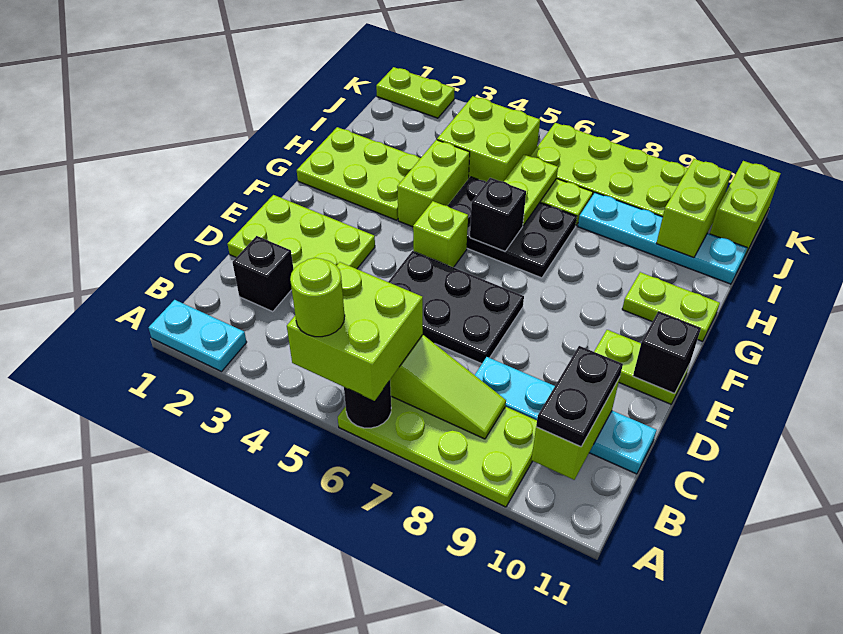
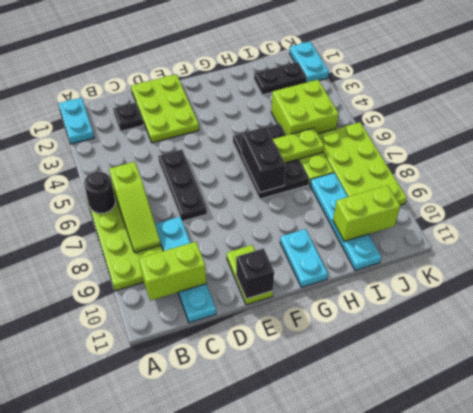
lime 2x2 brick [287,262,423,401] -> none
lime 1x1 round brick [290,258,345,337] -> none
black 1x2 plate [536,346,623,447] -> black 1x2 plate moved to [254,62,307,95]
black 1x1 brick [232,236,294,312] -> black 1x1 plate [113,103,143,131]
black 2x3 plate [388,251,524,364] -> black 1x3 plate [158,150,207,221]
lime 1x1 brick [413,201,468,267] -> none
lime 2x3 plate [297,127,420,220] -> none
lime 1x2 brick [397,140,470,227] -> none
black 1x1 brick [470,178,526,251] -> black 1x2 brick [242,127,286,193]
lime 1x2 plate [622,272,720,341] -> cyan 1x2 plate [280,229,328,287]
lime 1x2 brick [710,161,781,255] -> none
lime 1x2 plate [376,67,455,118] -> cyan 1x2 plate [290,42,329,83]

